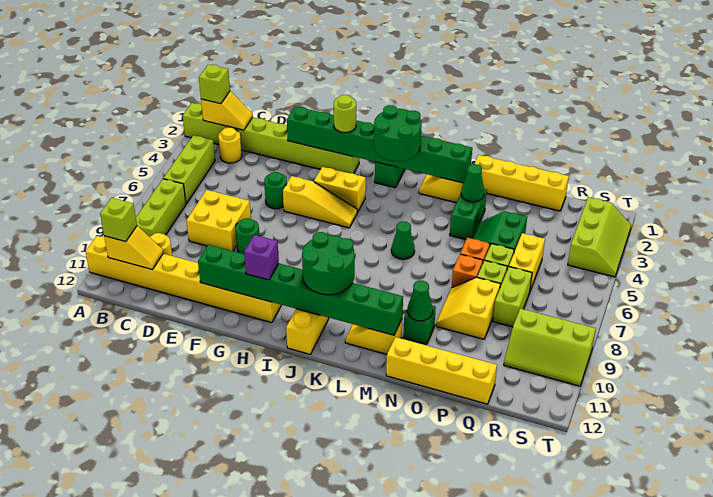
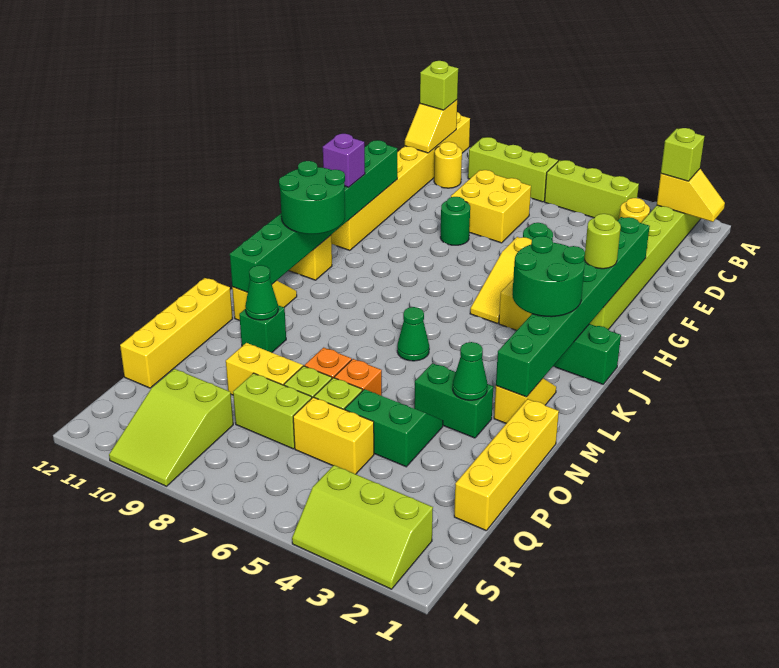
yellow 1x2 slope [201,91,253,130] -> yellow 1x2 slope turned to [657,169,725,222]
lime 2x3 slope [504,308,596,386] -> lime 2x3 slope turned to [109,369,233,486]

